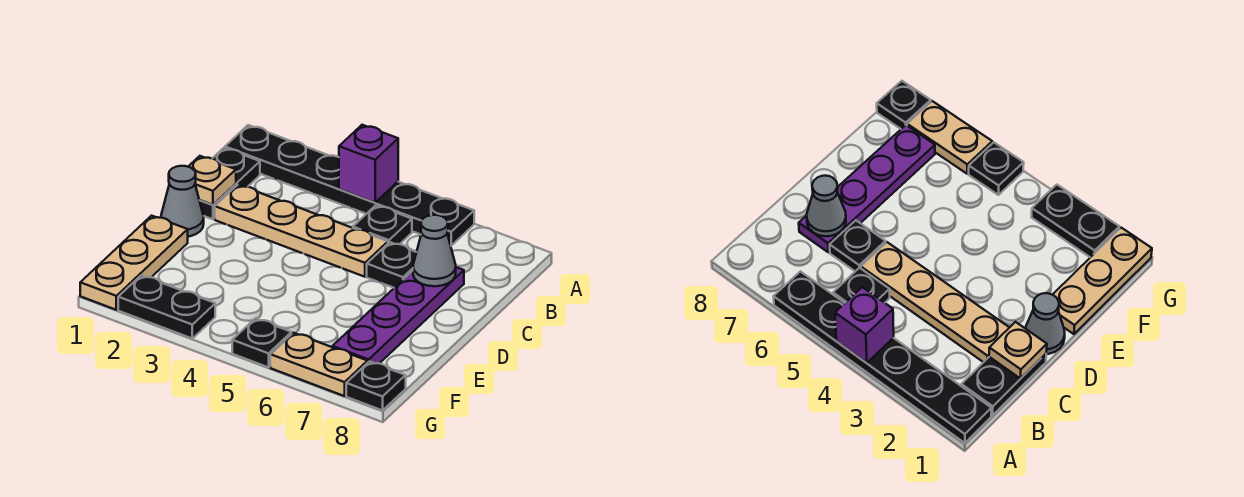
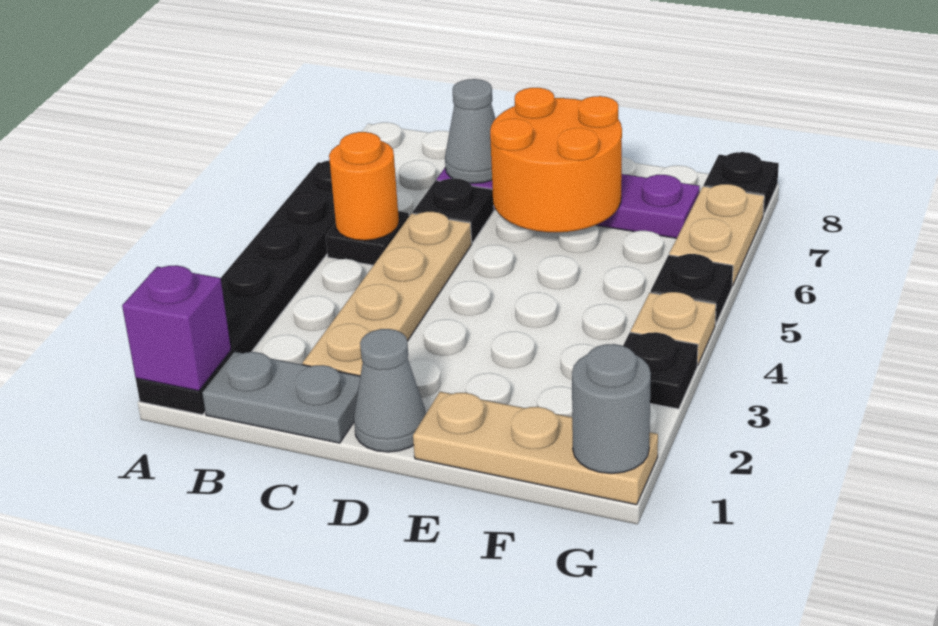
purple 1x1 brick [339,125,398,203] -> purple 1x1 brick moved to [122,265,231,391]
black 1x2 plate [200,148,260,219] -> grey 1x2 plate [202,352,360,443]
none -> orange 1x1 round brick [329,132,399,241]
tan 1x1 plate [188,156,236,205] -> tan 1x1 plate moved to [631,292,716,365]
none -> orange 2x2 round brick [490,88,622,232]
none -> grey 1x1 round brick [572,344,651,473]
black 1x2 plate [118,275,215,338] -> black 1x1 plate [623,332,698,409]

